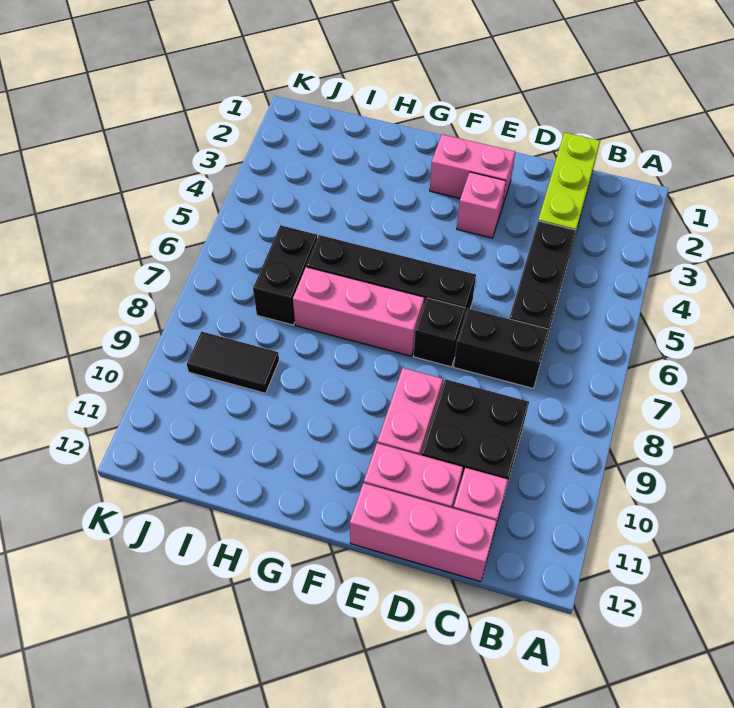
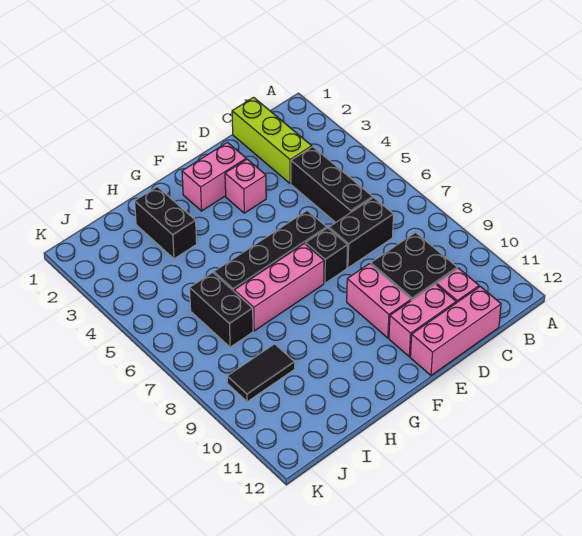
none -> black 1x2 brick [135,187,197,259]

